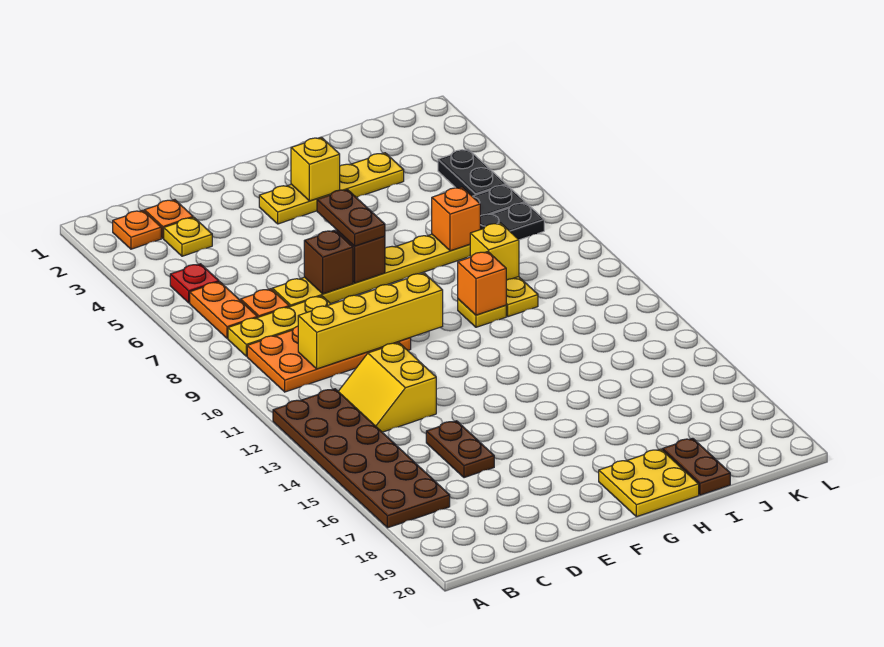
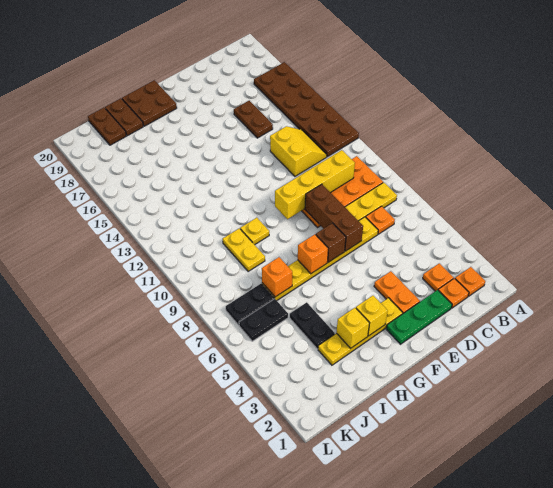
red 1x1 plate [170,264,219,303] -> none
orange 1x2 plate [190,282,257,339] -> orange 1x2 plate moved to [374,271,420,313]
yellow 1x1 plate [164,217,212,256] -> orange 1x1 plate [423,263,454,291]
none -> green 1x3 plate [386,290,452,344]
brown 1x1 brick [304,230,353,294] -> brown 1x3 brick [305,184,363,251]
brown 1x2 plate [317,189,385,246] -> brown 1x2 plate moved to [88,108,126,145]
yellow 2x2 plate [599,449,699,517] -> brown 2x2 plate [122,80,177,126]
orange 1x1 brick [458,252,506,315] -> orange 1x1 brick moved to [298,234,328,274]
yellow 1x1 brick [470,223,519,280] -> yellow 1x1 brick moved to [336,308,369,349]
black 1x2 plate [438,149,506,196] -> black 1x2 plate moved to [290,302,335,349]

